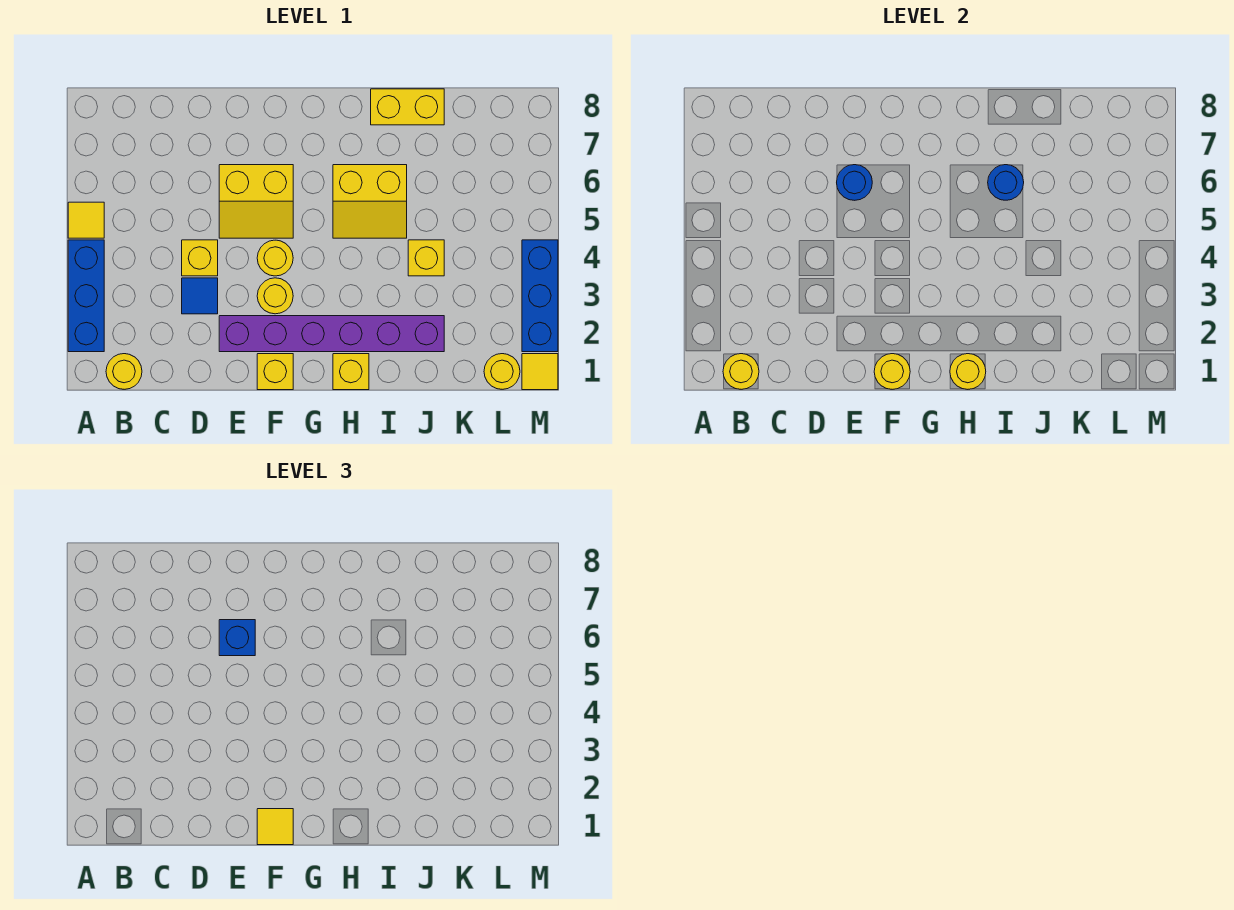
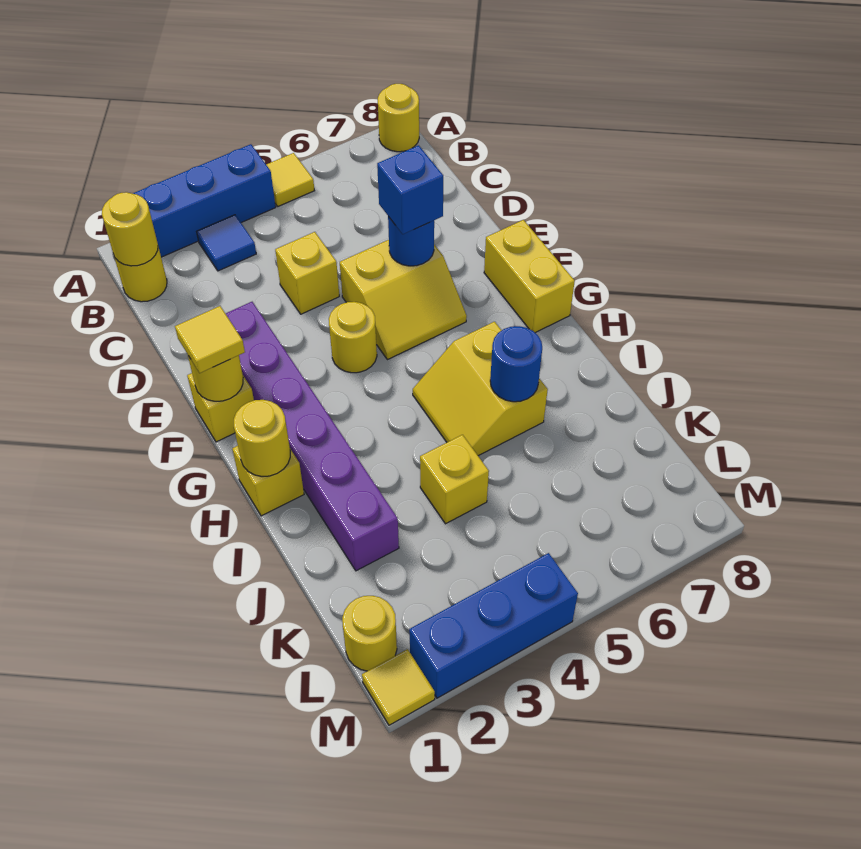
blue 1x1 tile [182,278,218,314] -> blue 1x1 tile moved to [197,215,256,271]
yellow 2x2 slope [219,165,293,238] -> yellow 2x2 slope turned to [340,240,467,360]
yellow 1x1 round brick [257,278,293,314] -> yellow 1x1 round brick moved to [378,84,419,152]
yellow 1x2 brick [371,89,444,125] -> yellow 1x2 brick moved to [484,220,575,333]

